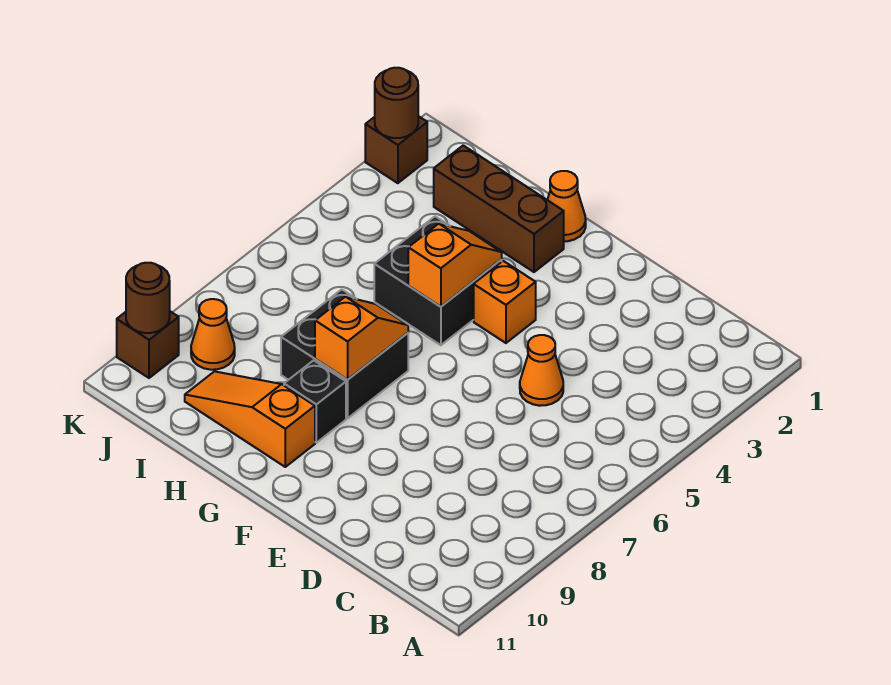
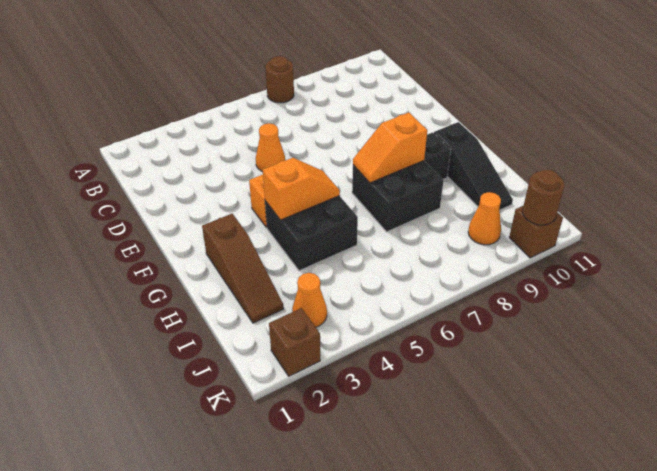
orange 1x1 cone [547,171,586,241] -> orange 1x1 cone moved to [292,273,327,327]
brown 1x3 brick [434,145,564,272] -> brown 1x3 slope [202,214,284,323]
orange 1x2 slope [408,224,502,307] -> orange 1x2 slope turned to [263,158,340,220]
orange 1x3 slope [185,371,315,467] -> black 1x3 slope [434,122,513,210]
brown 1x1 round brick [375,68,418,138] -> brown 1x1 round brick moved to [265,56,294,103]

